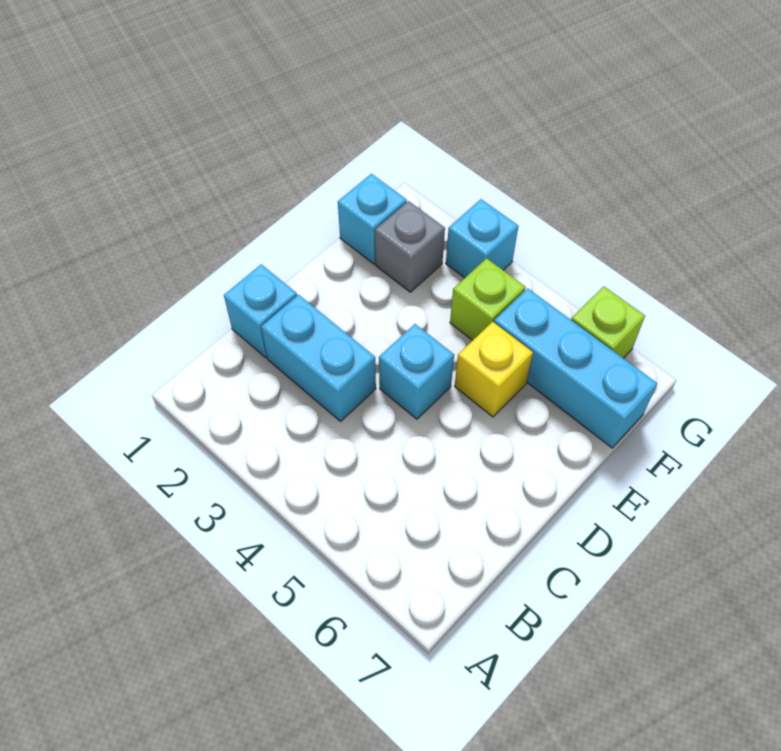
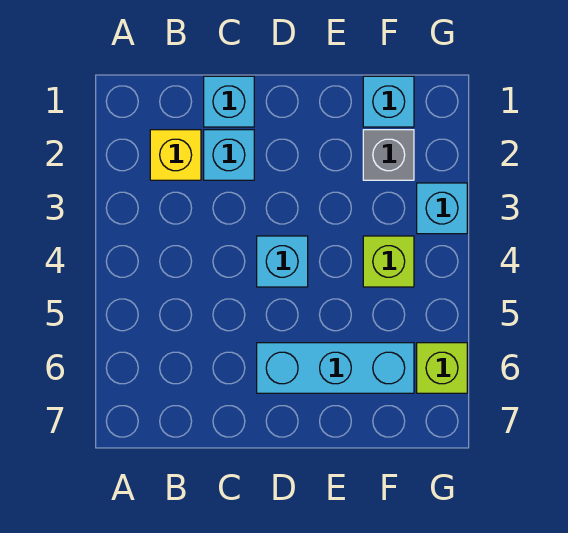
cyan 1x2 brick [261,295,376,421] -> cyan 1x1 brick [204,130,254,180]
yellow 1x1 brick [455,322,533,417] -> yellow 1x1 brick moved to [150,130,201,180]
cyan 1x3 brick [494,288,657,448] -> cyan 1x3 brick turned to [257,343,414,393]

